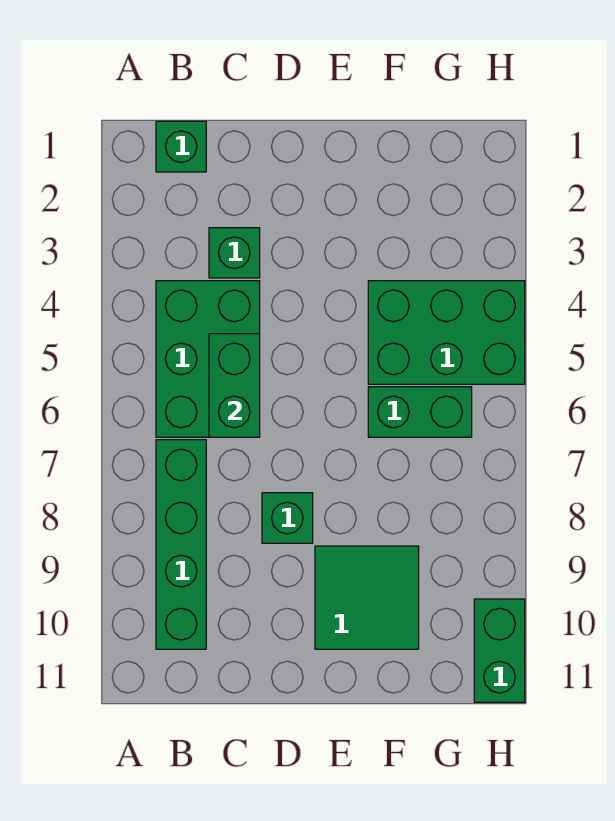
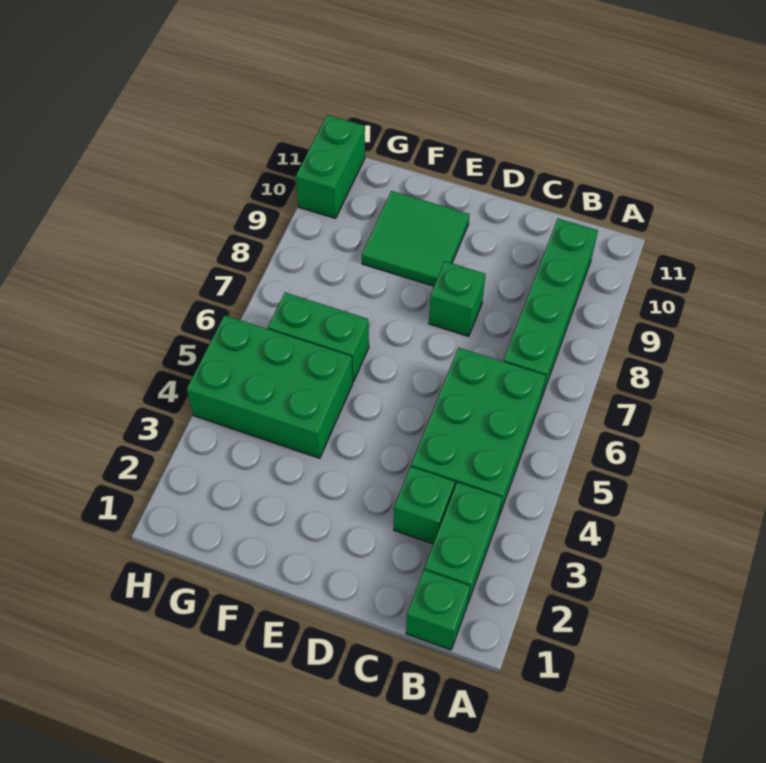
green 1x2 brick [209,334,260,437] -> green 1x2 brick moved to [424,482,502,604]

